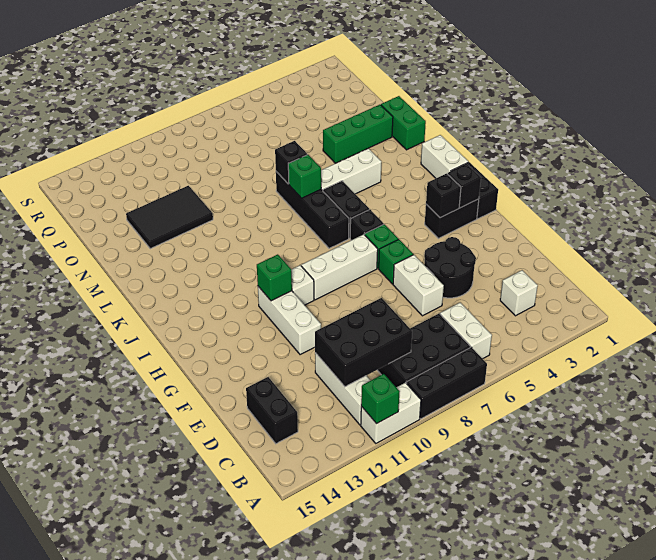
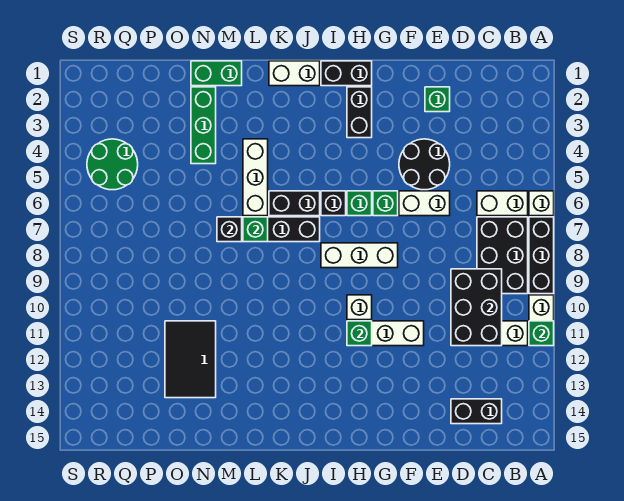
white 1x1 brick [500,270,538,316] -> white 1x1 brick moved to [529,191,554,216]
none -> green 1x1 brick [425,87,450,112]
black 1x1 brick [448,164,481,208] -> none
black 1x1 brick [426,174,461,218] -> none
white 1x3 brick [301,234,378,300] -> white 1x3 brick turned to [321,243,398,268]
none -> green 2x2 round brick [87,139,138,190]

